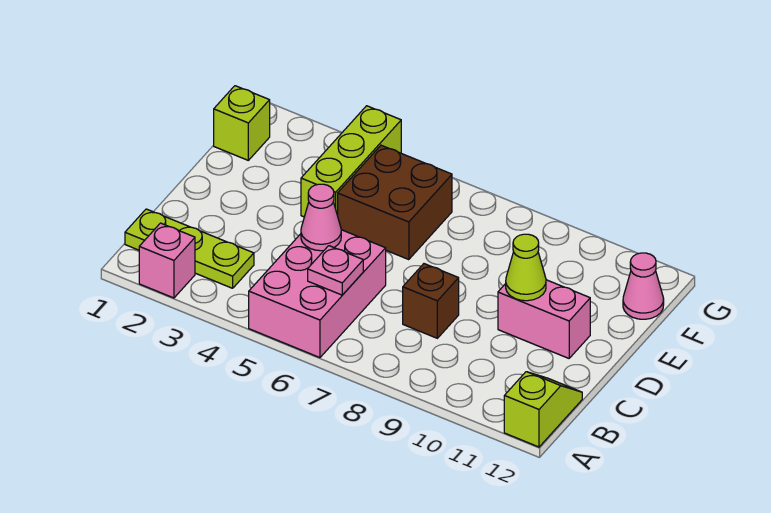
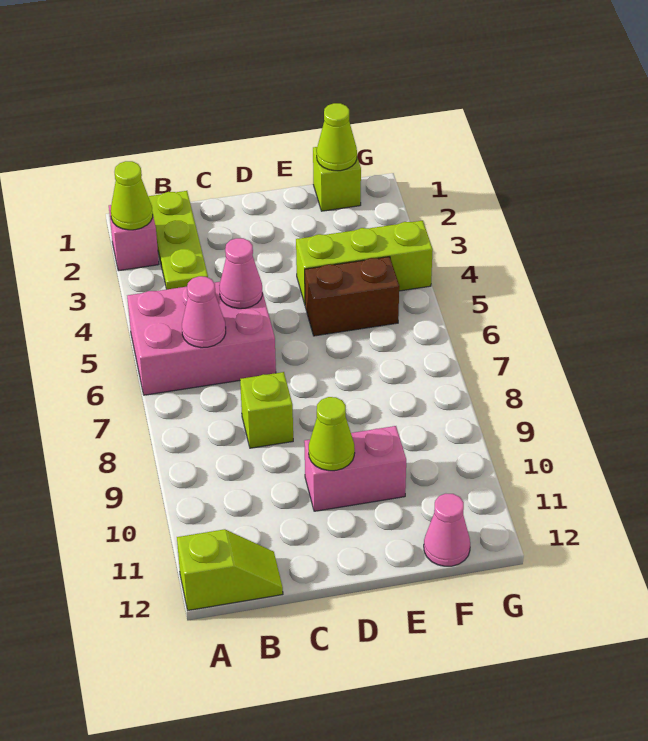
none -> lime 1x1 cone [111,161,153,230]
pink 1x1 plate [308,246,363,295] -> pink 1x1 cone [182,276,226,348]
brown 1x1 brick [403,264,459,338] -> lime 1x1 brick [240,372,293,448]
pink 1x2 brick [498,280,590,358] -> pink 1x2 brick turned to [304,426,406,511]
brown 2x2 brick [338,145,452,260] -> brown 1x2 brick [305,257,399,336]
none -> lime 1x1 cone [317,103,357,171]

